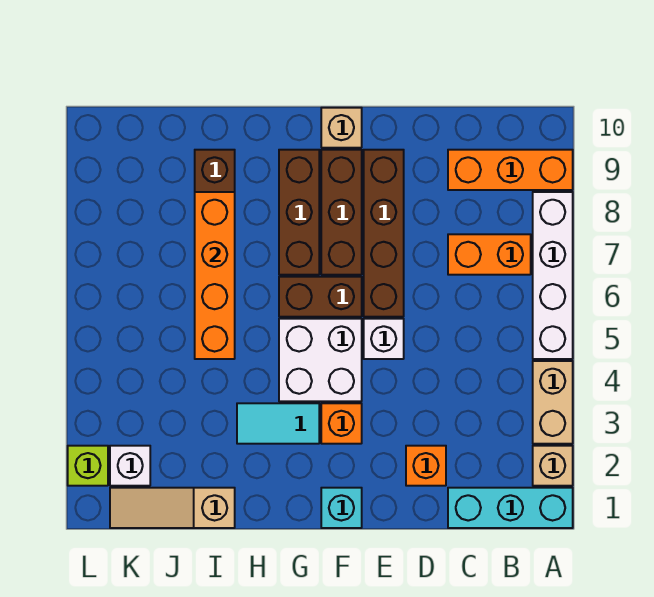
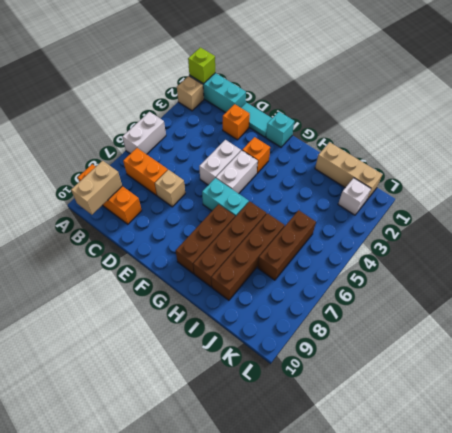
tan 1x2 brick [533,361,573,444] -> tan 1x2 brick moved to [71,161,122,215]
white 1x4 brick [533,192,573,359] -> white 1x2 brick [123,112,166,154]
white 1x1 brick [364,319,404,359] -> white 1x2 brick [199,140,241,185]
brown 1x4 brick [364,150,404,317] -> brown 1x4 brick moved to [193,201,266,287]
white 2x2 brick [279,319,362,401] -> white 1x2 brick [216,150,258,194]
brown 1x2 brick [279,277,362,317] -> cyan 1x2 brick [202,178,249,217]
brown 1x3 brick [321,150,362,275] -> brown 1x3 brick moved to [258,210,316,280]
tan 1x1 brick [321,108,362,148] -> tan 1x1 brick moved to [155,170,185,207]
cyan 1x2 tile [237,403,319,444] -> cyan 1x2 tile moved to [241,103,272,137]
tan 1x3 slope [110,488,235,528] -> tan 1x3 brick [315,142,382,200]
orange 1x4 brick [195,192,235,359] -> none
lime 1x1 brick [68,446,108,486] -> lime 1x1 brick moved to [188,47,215,84]

